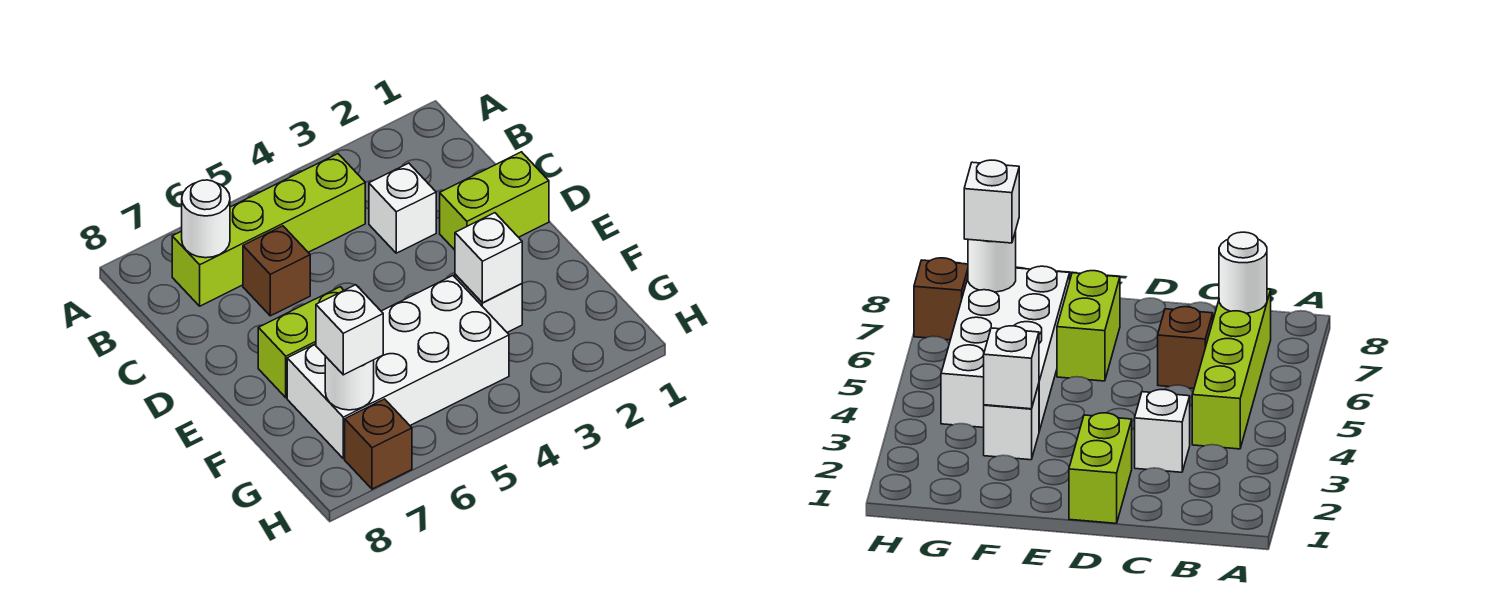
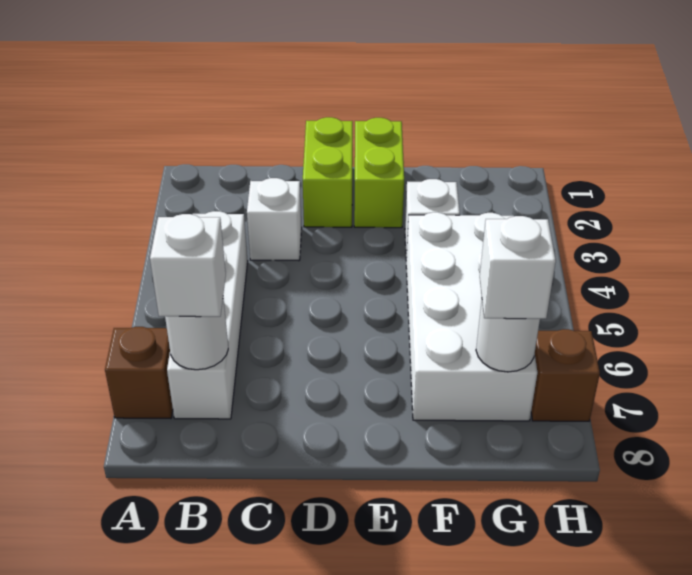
lime 1x4 brick [172,154,365,306] -> white 1x4 brick [167,211,248,419]
brown 1x1 brick [243,226,310,316] -> brown 1x1 brick moved to [105,327,173,418]
lime 1x2 brick [258,287,344,398] -> lime 1x2 brick moved to [354,118,404,228]
white 1x1 brick [455,213,522,303] -> white 1x1 brick moved to [150,214,226,317]

